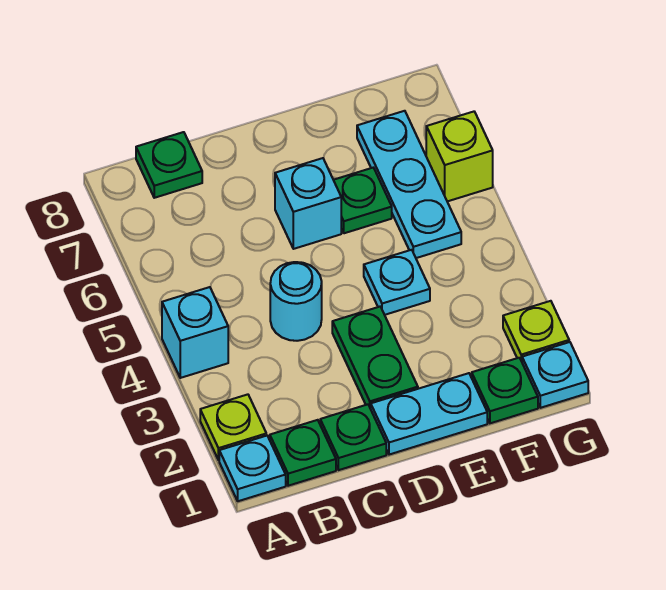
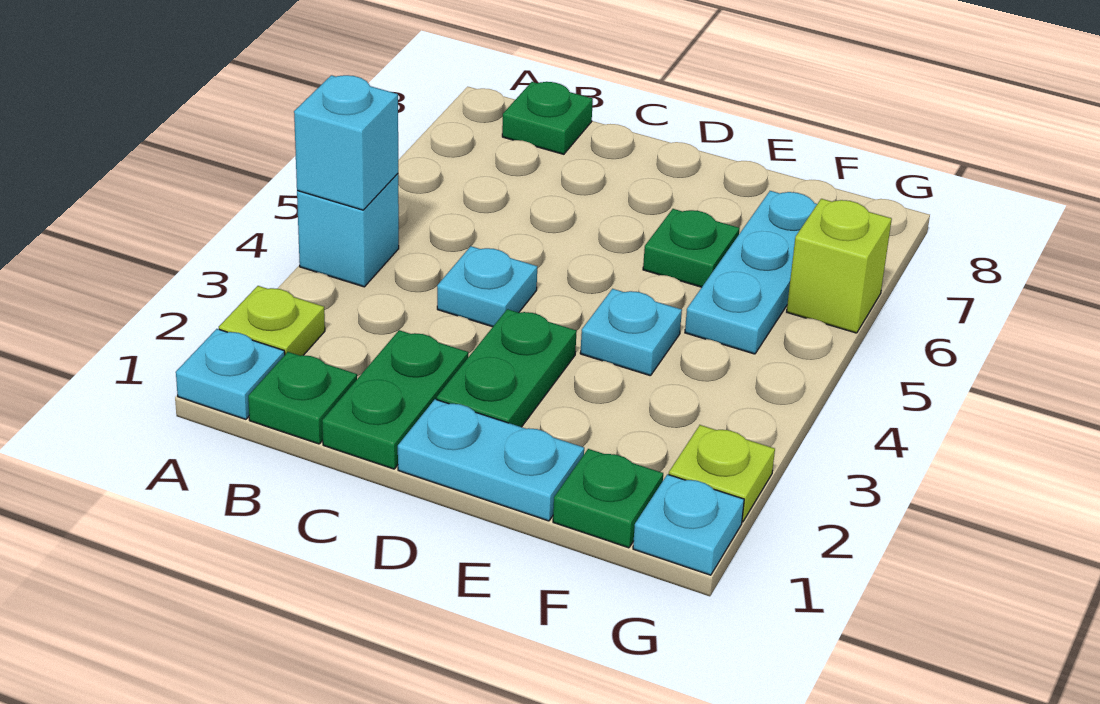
green 1x1 plate [320,404,386,470] -> green 1x2 plate [322,330,468,469]
cyan 1x1 round brick [270,262,322,341] -> cyan 1x1 plate [437,246,537,327]
cyan 1x1 brick [275,158,341,249] -> cyan 1x1 brick moved to [294,75,398,210]

